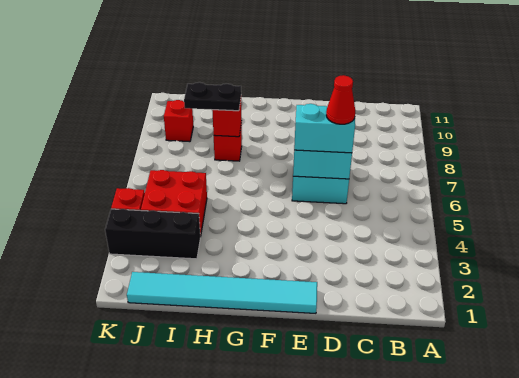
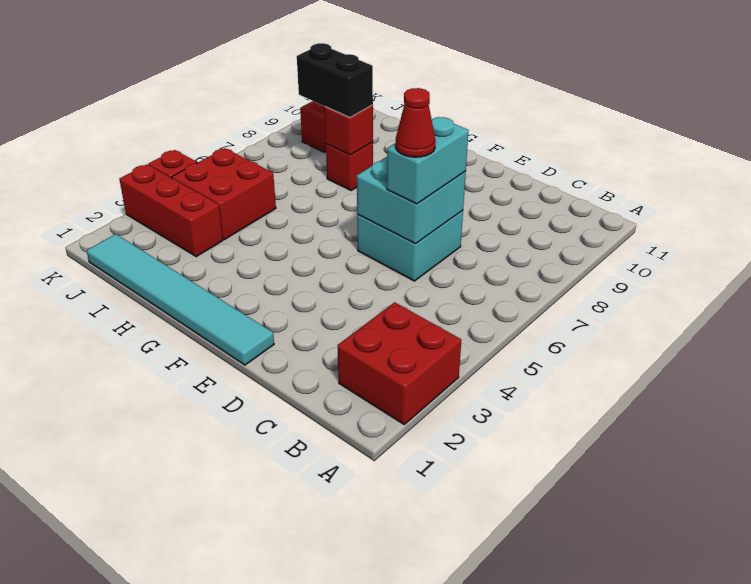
none -> red 2x2 brick [337,302,461,424]
cyan 1x2 brick [294,104,355,153] -> cyan 1x2 brick turned to [387,117,469,204]
black 1x2 plate [184,82,241,111] -> black 1x2 brick [297,43,373,118]
black 1x3 brick [105,209,200,259] -> red 1x3 brick [119,164,223,257]

